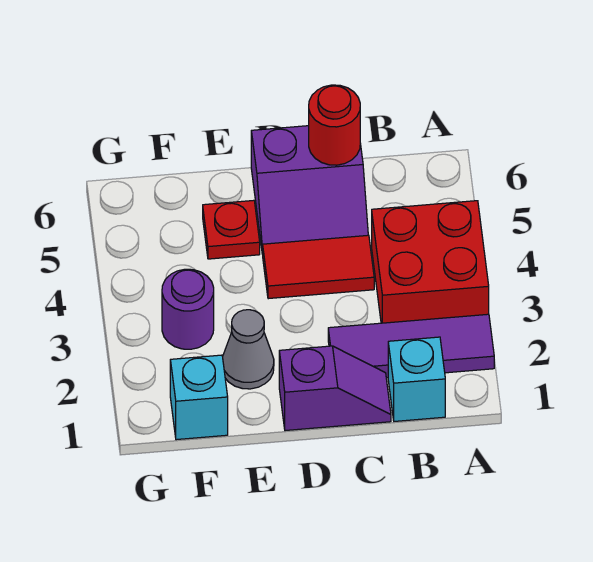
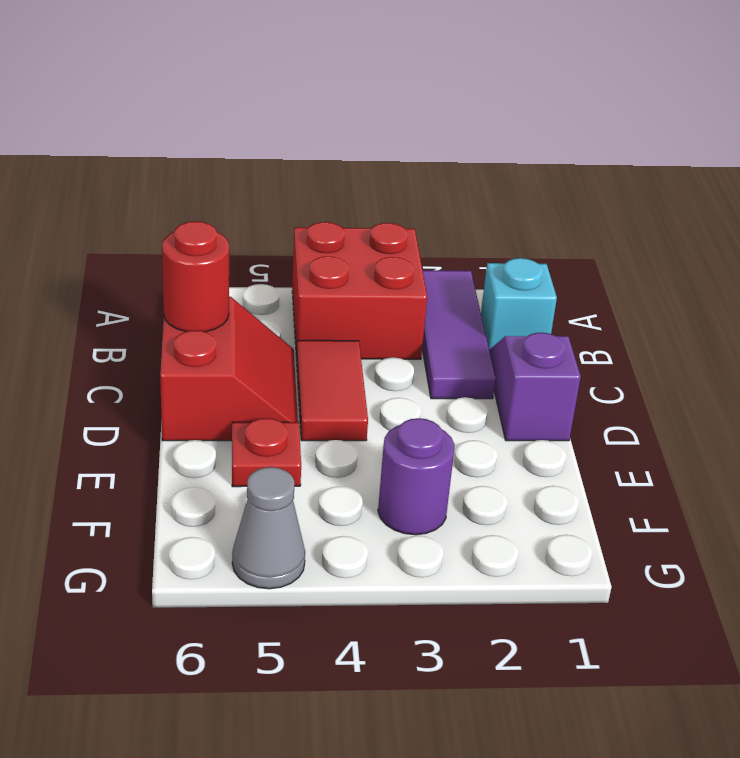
purple 2x2 slope [251,126,368,254] -> red 2x2 slope [160,297,298,441]
grey 1x1 cone [223,310,274,389] -> grey 1x1 cone moved to [232,467,305,589]
cyan 1x1 brick [170,355,228,440] -> none

